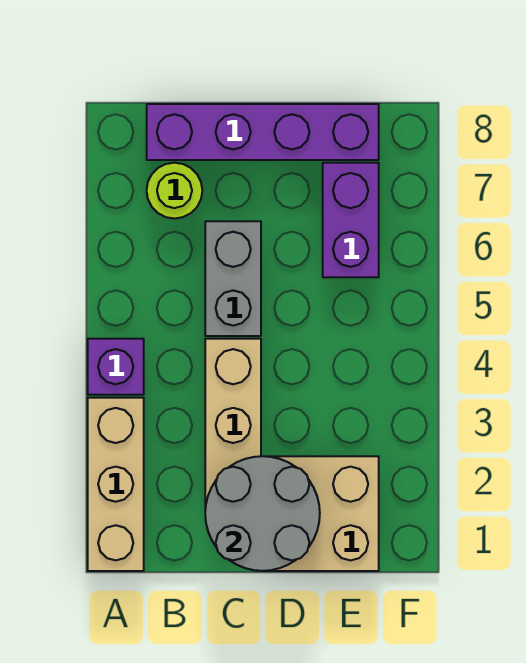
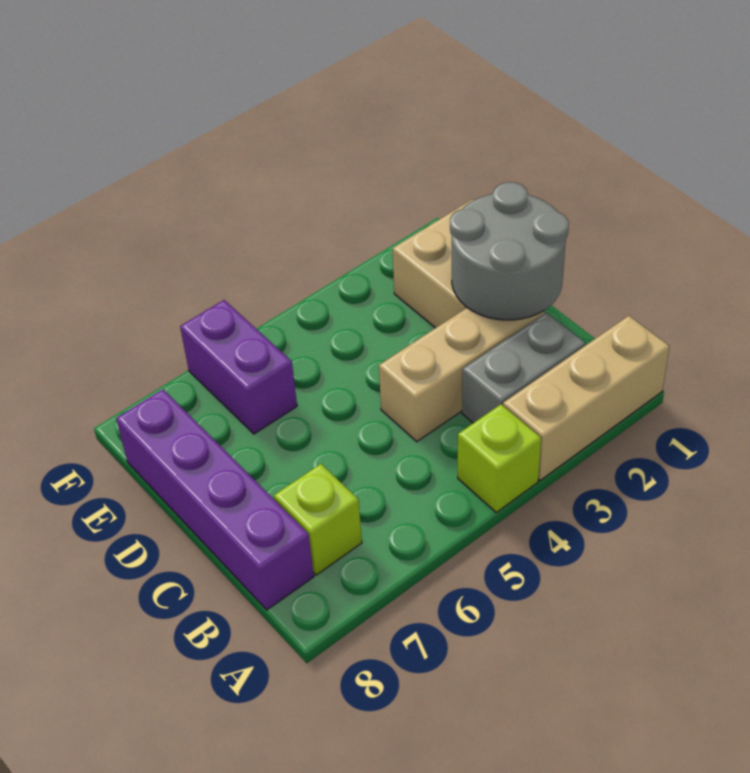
purple 1x1 brick [88,339,144,395] -> lime 1x1 brick [458,404,541,512]
lime 1x1 round brick [147,163,202,219] -> lime 1x1 brick [274,464,362,575]
grey 1x2 brick [205,221,261,336] -> grey 1x2 brick moved to [462,312,585,423]
purple 1x2 brick [323,163,379,277] -> purple 1x2 brick turned to [180,300,297,434]

